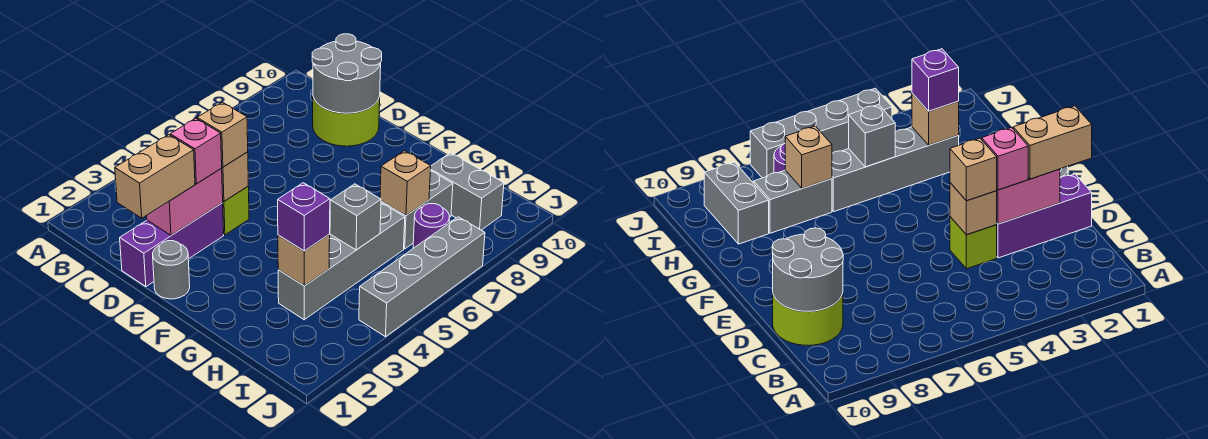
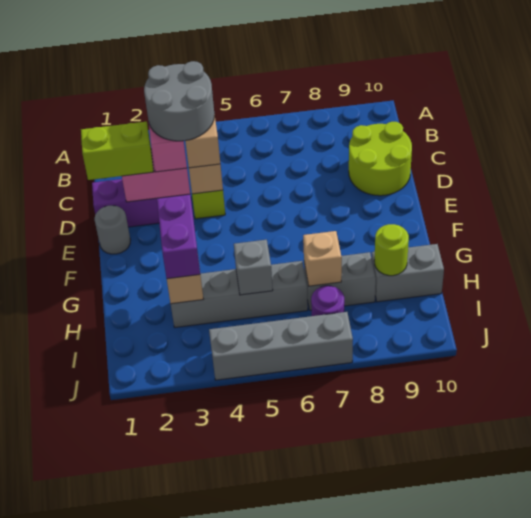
grey 2x2 round brick [312,34,382,113] -> grey 2x2 round brick moved to [144,61,214,141]
tan 1x2 brick [115,135,195,218] -> lime 1x2 brick [81,122,153,180]
purple 1x1 brick [278,183,330,251] -> purple 1x2 brick [157,194,200,279]
grey 1x2 brick [431,153,504,230] -> grey 1x2 brick turned to [372,244,444,302]
none -> lime 1x1 round brick [374,224,409,276]

